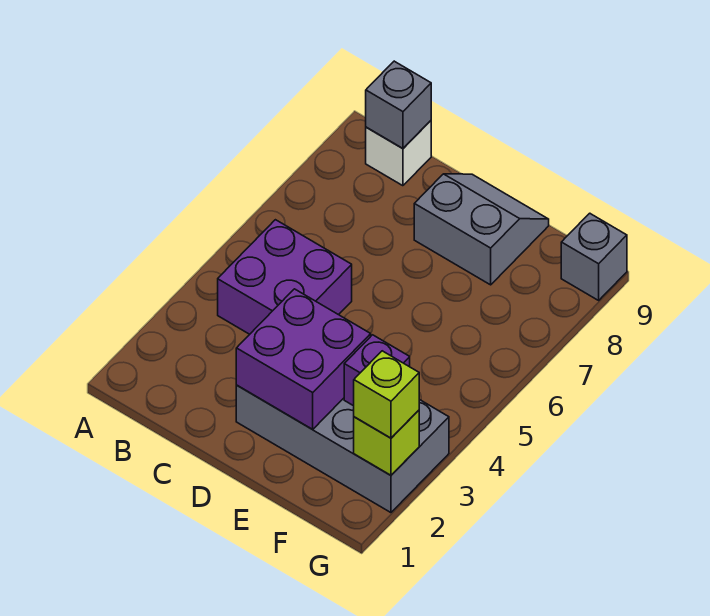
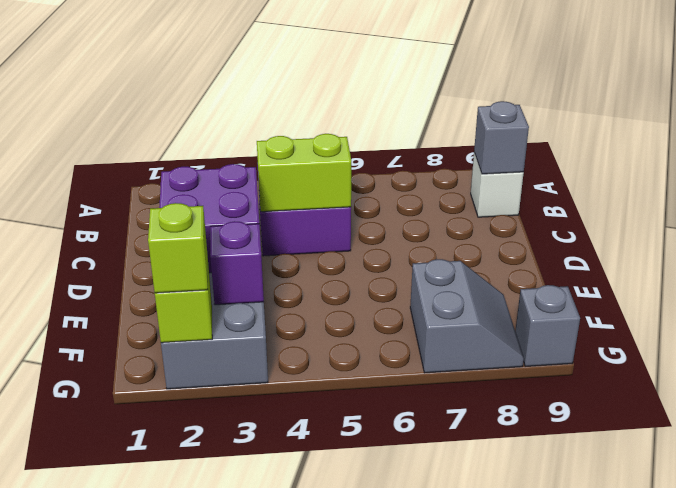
none -> lime 1x2 brick [257,134,351,212]
grey 2x2 slope [414,174,549,285] -> grey 2x2 slope moved to [410,259,524,373]

